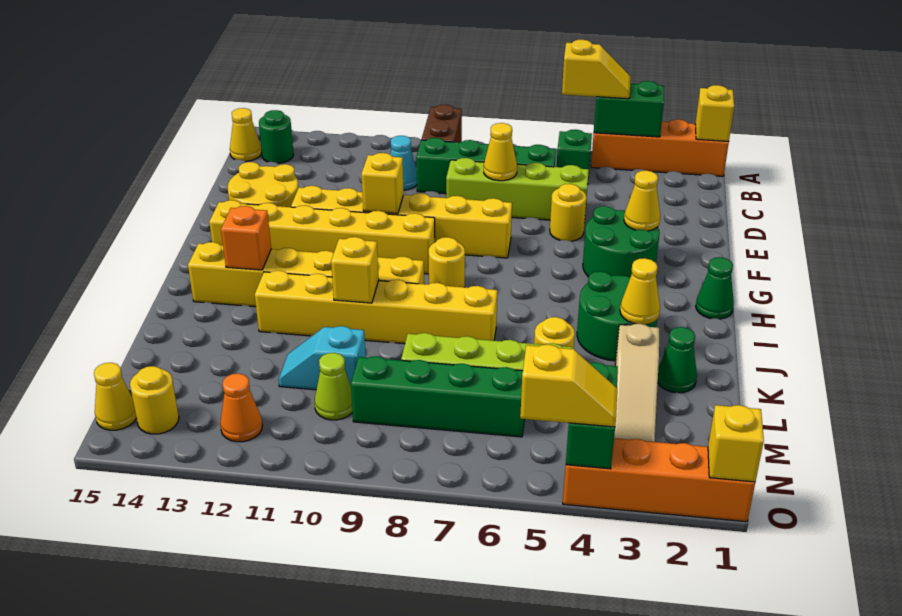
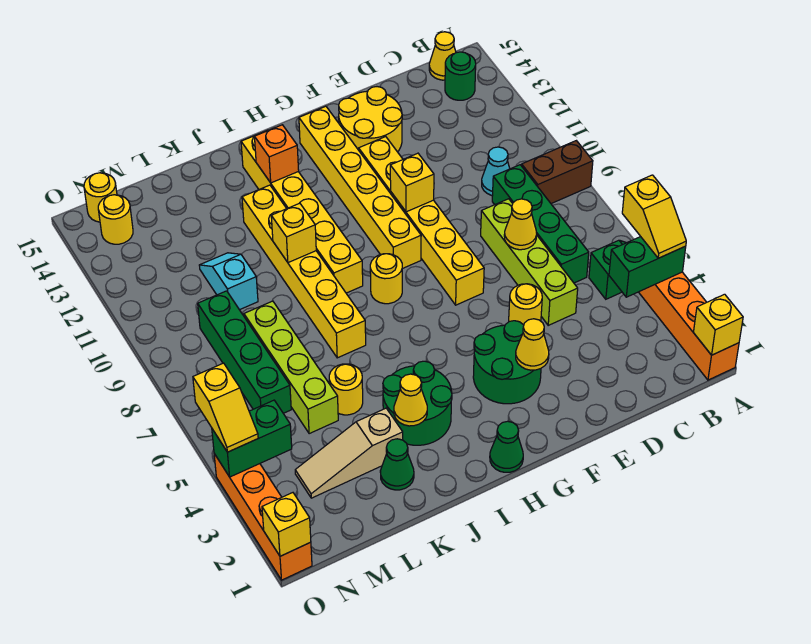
green 1x2 brick [594,81,664,137] -> green 1x2 brick turned to [609,237,686,297]
lime 1x1 cone [315,353,353,420] -> none
orange 1x1 cone [220,374,262,442] -> none
yellow 1x1 cone [94,363,136,430] -> yellow 1x1 round brick [84,173,117,222]

